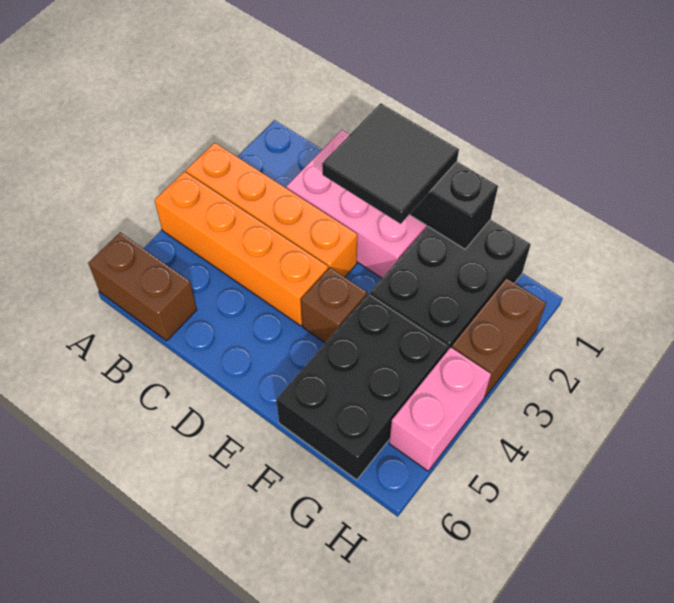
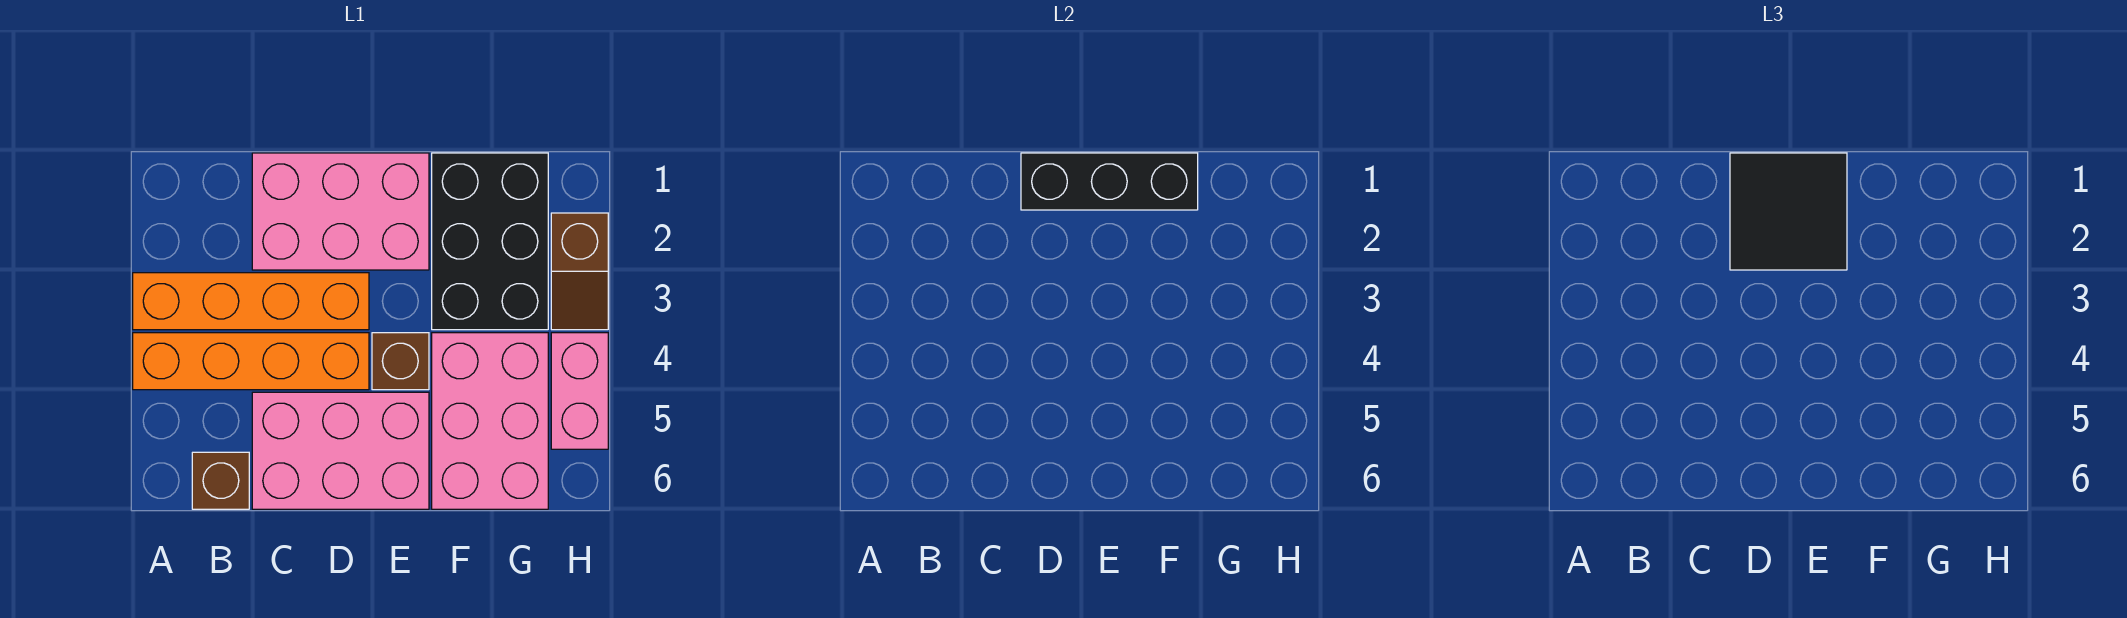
brown 1x2 brick [88,232,197,341] -> brown 1x1 brick [192,452,249,509]
none -> pink 2x3 brick [252,392,429,509]
black 2x3 brick [276,294,448,480] -> pink 2x3 brick [432,333,548,509]
brown 1x2 brick [452,278,546,397] -> brown 1x2 slope [551,213,608,330]

